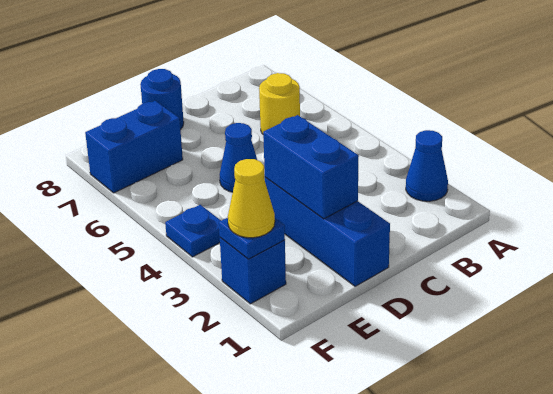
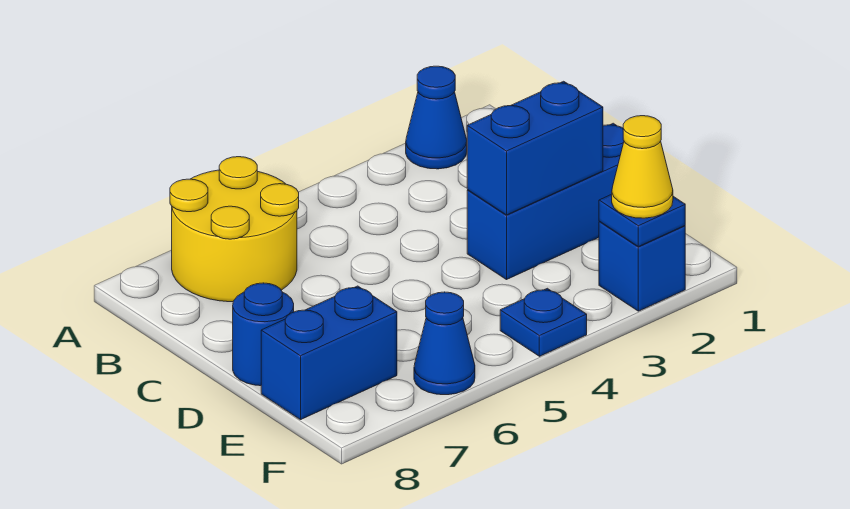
yellow 1x1 round brick [259,73,300,134] -> yellow 2x2 round brick [170,157,299,302]
blue 1x1 cone [220,123,257,192] -> blue 1x1 cone moved to [414,292,475,395]
blue 1x2 brick [85,101,183,193] -> blue 1x2 brick turned to [261,286,397,420]

